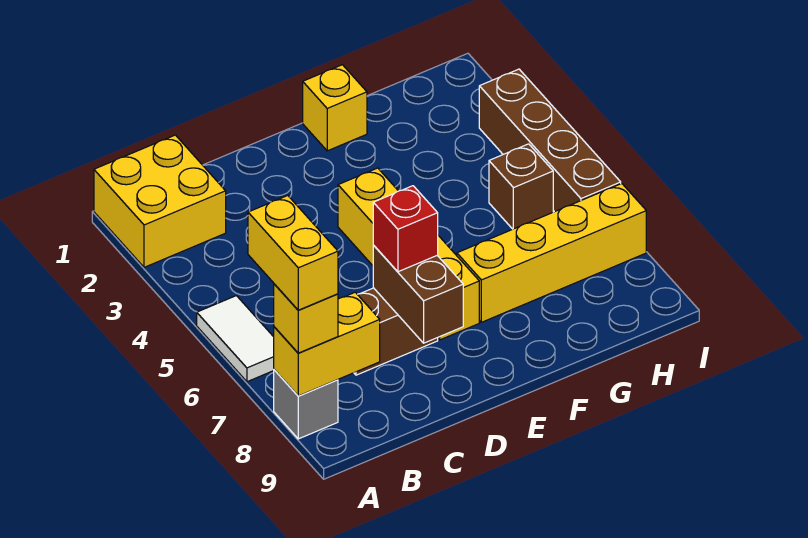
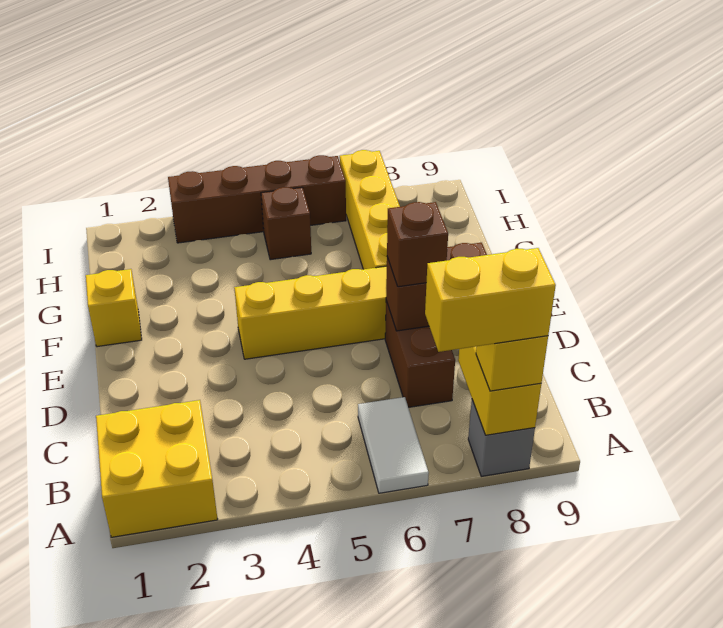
white 1x2 tile [197,296,274,382] -> white 1x2 tile turned to [358,397,429,493]
red 1x1 brick [373,186,438,272] -> brown 1x1 brick [387,202,448,287]

